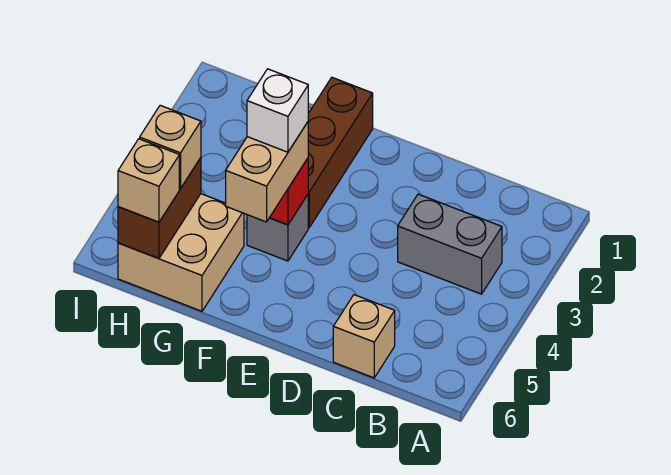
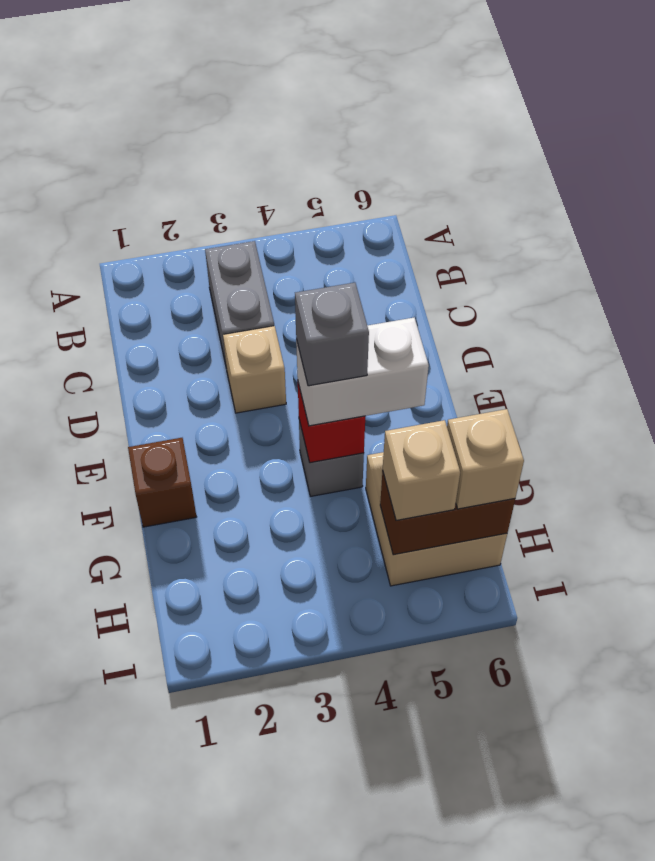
tan 1x1 brick [333,295,395,378] -> tan 1x1 brick moved to [223,326,286,413]
brown 1x3 brick [308,78,373,227] -> brown 1x1 brick [128,438,196,527]
tan 1x2 brick [226,122,308,222] -> white 1x2 brick [296,318,429,426]
white 1x1 brick [247,69,308,152] -> grey 1x1 brick [295,283,369,386]

